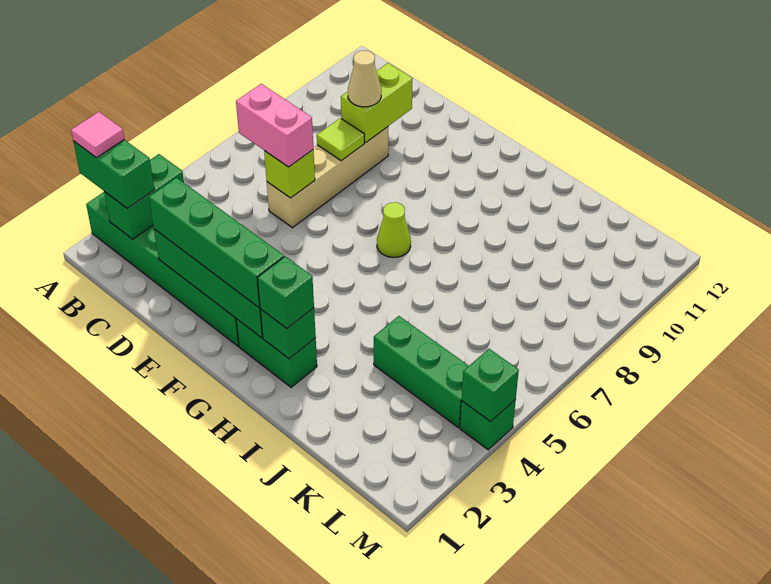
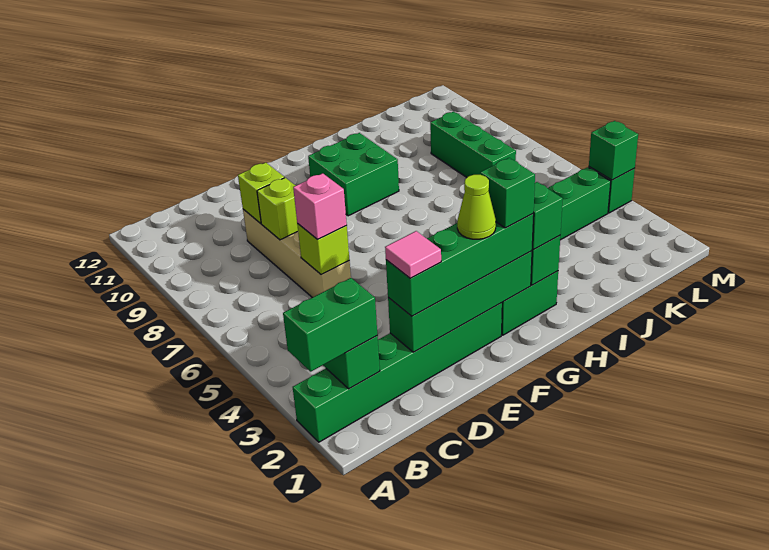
pink 1x1 tile [71,112,124,158] -> pink 1x1 tile moved to [385,231,441,278]
pink 1x2 brick [236,84,313,167] -> pink 1x1 brick [293,173,347,240]
lime 1x1 tile [317,118,364,161] -> lime 1x1 brick [257,178,298,240]
lime 1x2 brick [341,63,413,143] -> lime 1x1 brick [238,163,284,224]
tan 1x1 cone [348,51,381,107] -> none
none -> green 1x1 brick [480,158,535,228]
lime 1x1 cone [377,202,411,257] -> lime 1x1 cone moved to [457,175,496,239]
none -> green 2x2 brick [308,133,399,216]
none -> green 1x3 brick [430,112,516,177]

